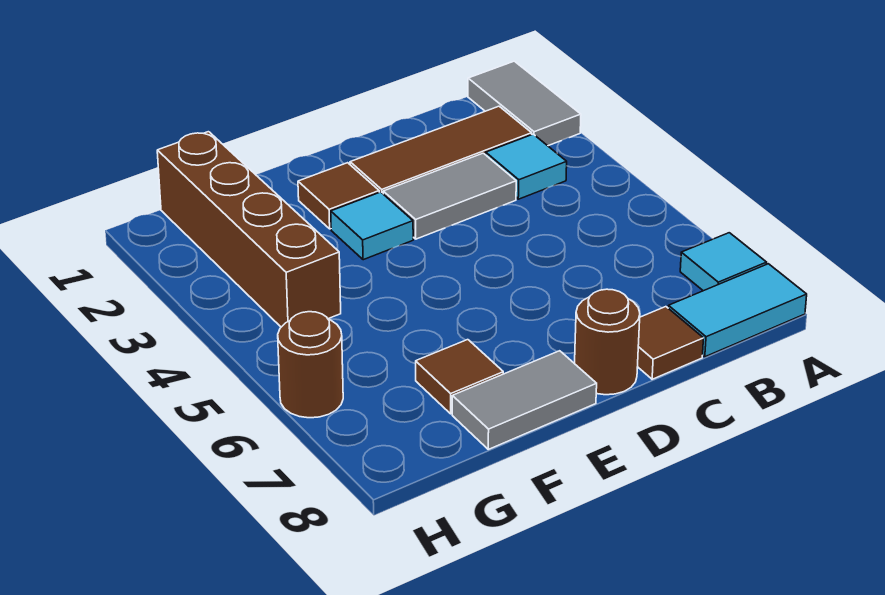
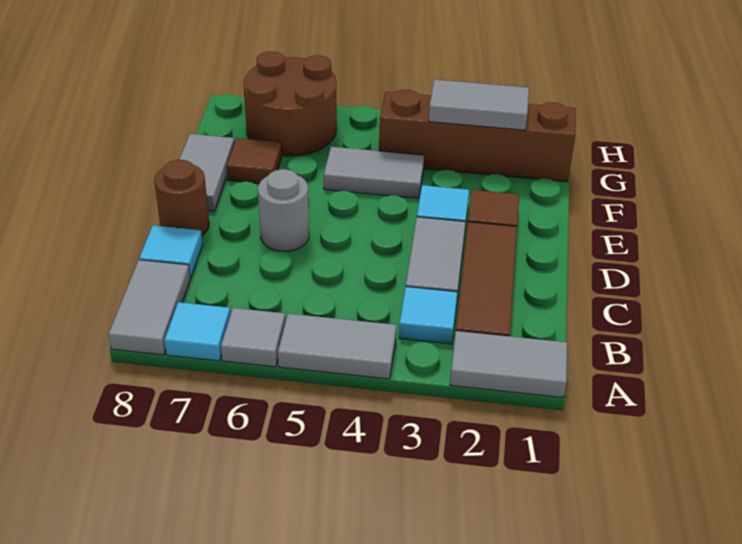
none -> grey 1x2 tile [278,314,397,379]
none -> grey 1x1 tile [221,308,285,367]
cyan 1x2 tile [668,264,807,357] -> grey 1x2 tile [109,260,190,355]
brown 1x1 tile [638,307,704,379] -> cyan 1x1 tile [139,226,203,278]
none -> grey 1x1 round brick [258,169,309,251]
none -> grey 1x2 tile [324,147,424,198]
none -> grey 1x2 tile [429,80,529,130]
brown 1x1 round brick [278,312,343,418] -> brown 2x2 round brick [243,52,337,156]

